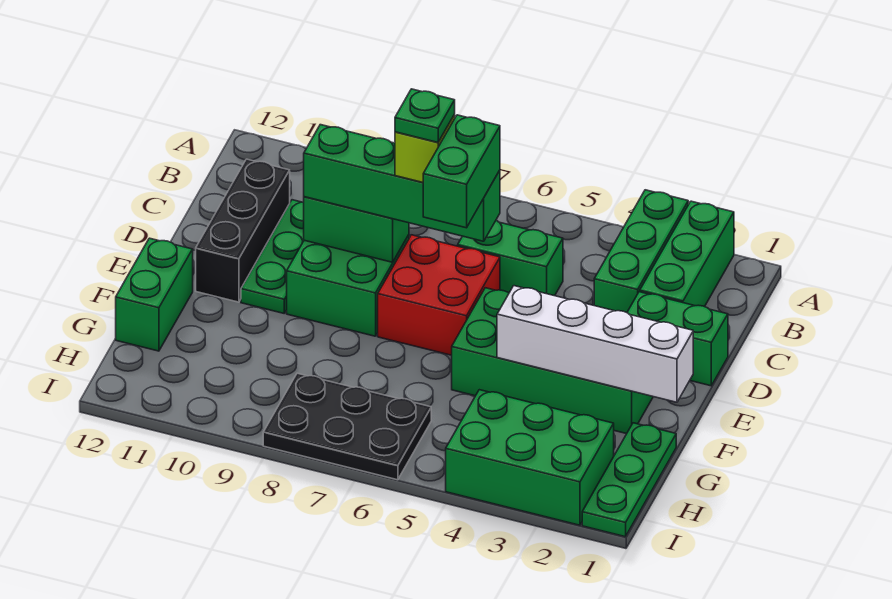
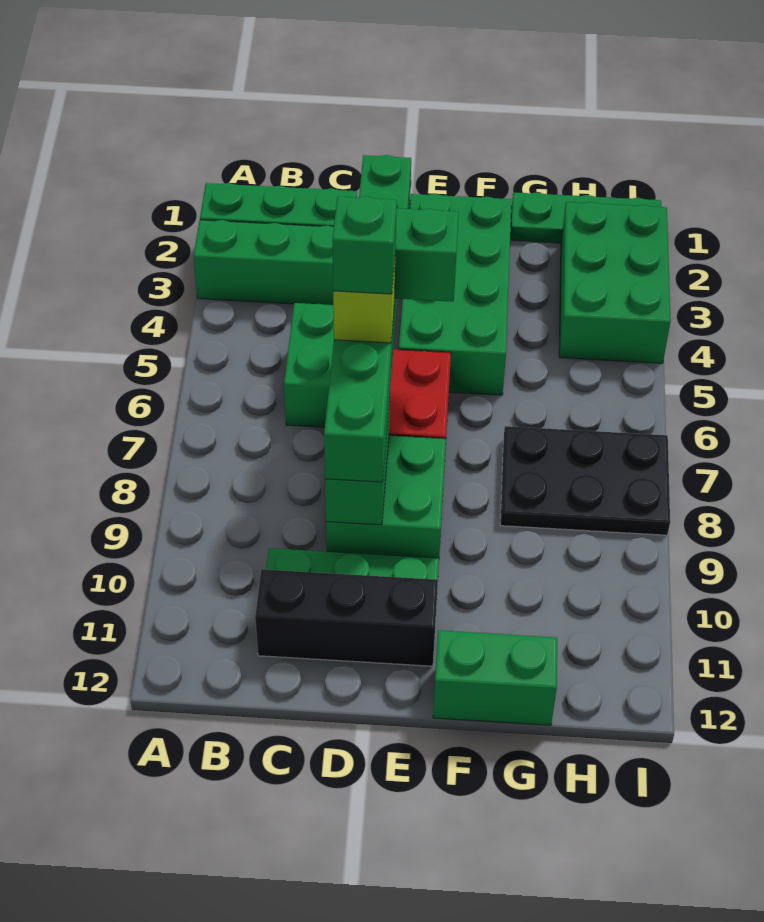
green 1x1 plate [395,89,455,142] -> green 1x1 brick [333,196,397,294]
white 1x4 brick [497,286,693,402] -> none
black 2x3 plate [263,373,431,480] -> black 2x3 plate turned to [500,426,670,535]

